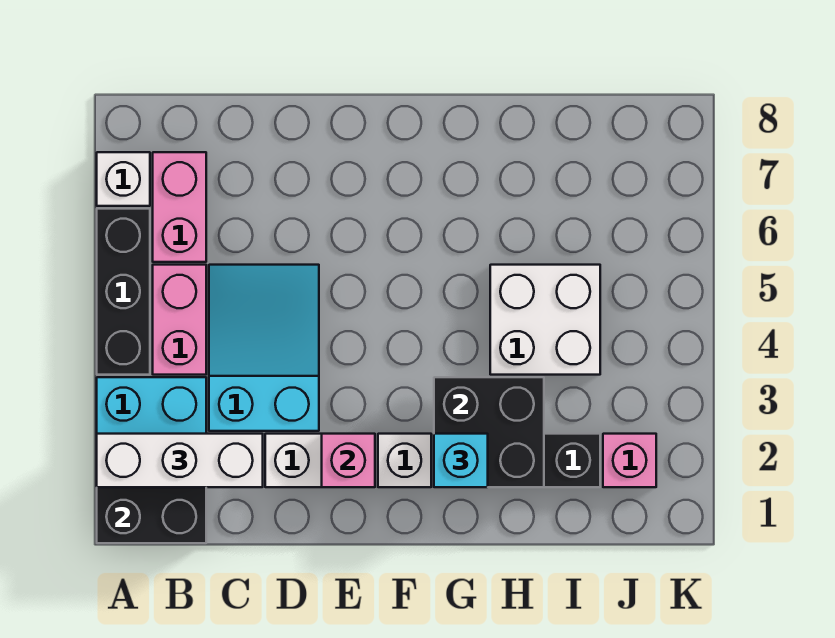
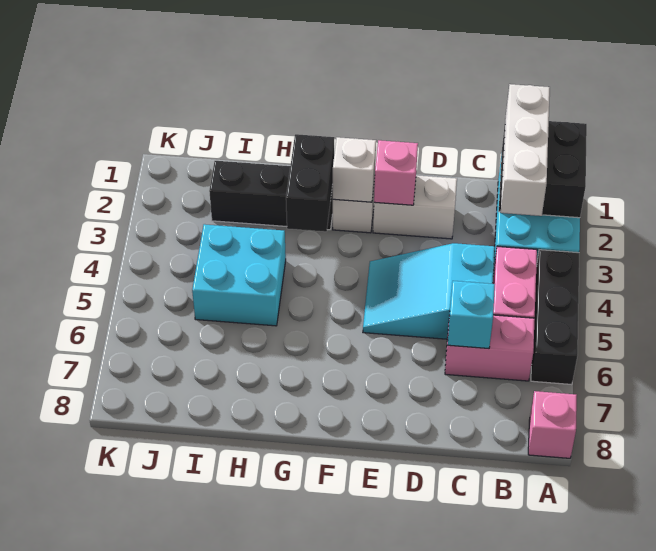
white 1x3 brick [97,434,263,487] -> white 1x3 brick turned to [501,84,550,216]
white 1x1 brick [97,152,150,206] -> white 1x1 brick moved to [333,137,376,202]
pink 1x2 brick [153,152,206,262] -> pink 1x2 brick turned to [445,315,535,381]
cyan 2x3 slope [209,265,319,431] -> cyan 2x3 slope turned to [363,243,495,339]
black 2x2 brick [434,377,544,487] -> black 1x2 brick [286,134,334,232]
cyan 1x1 brick [434,434,488,487] -> cyan 1x1 brick moved to [448,281,495,349]
white 2x2 brick [490,265,600,375] -> cyan 2x2 brick [192,224,286,326]
pink 1x1 brick [603,434,656,487] -> pink 1x1 brick moved to [528,391,577,458]

